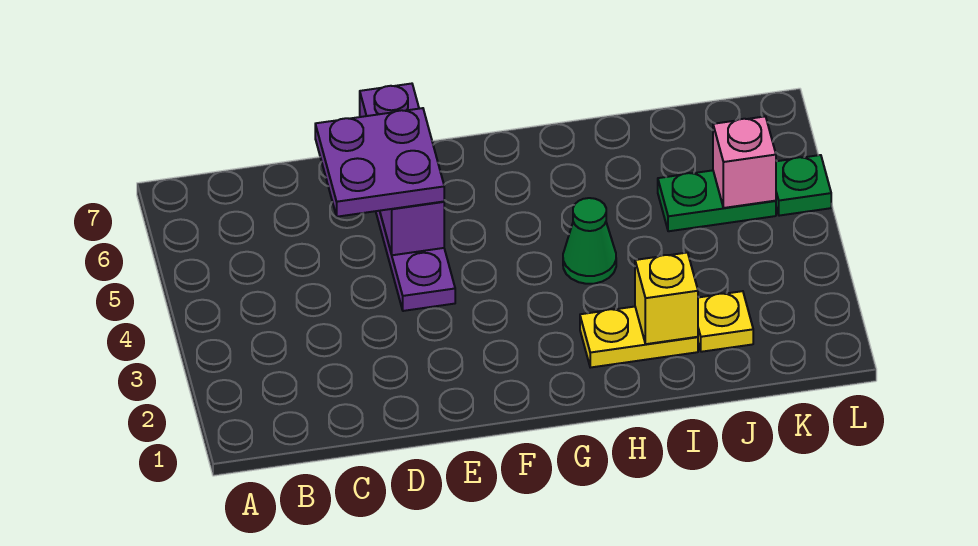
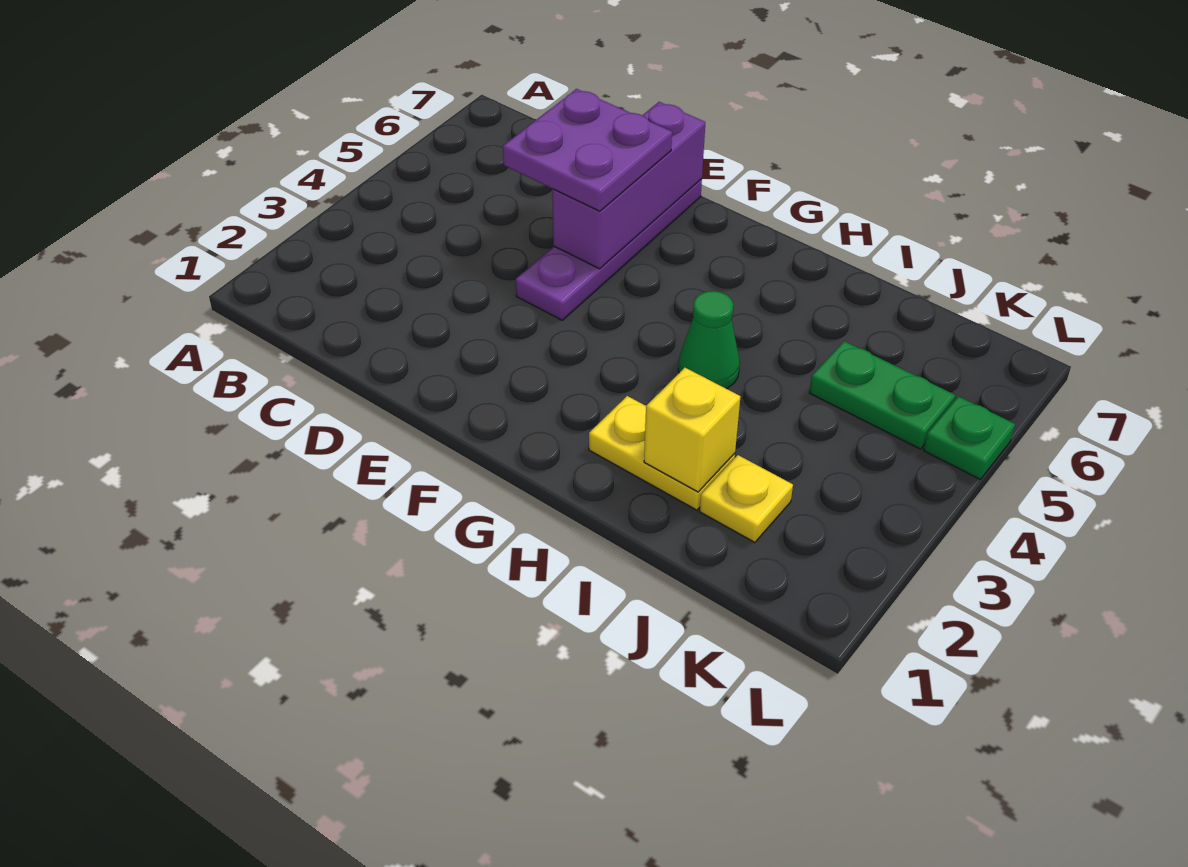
pink 1x1 brick [713,117,776,208] -> none

